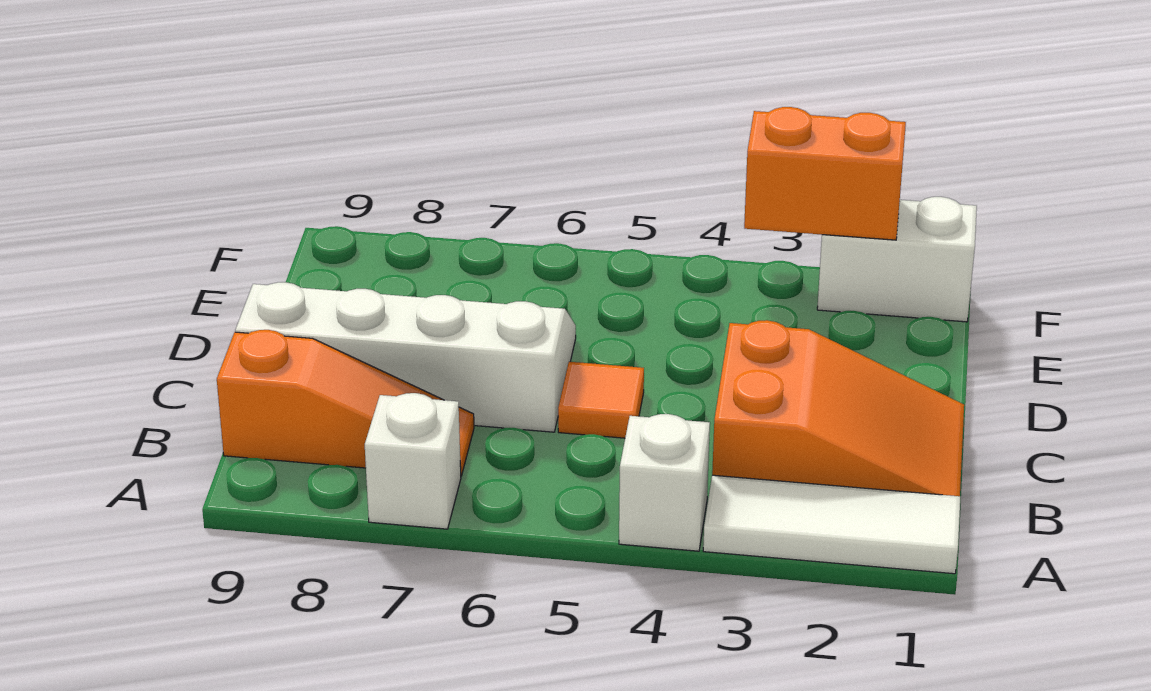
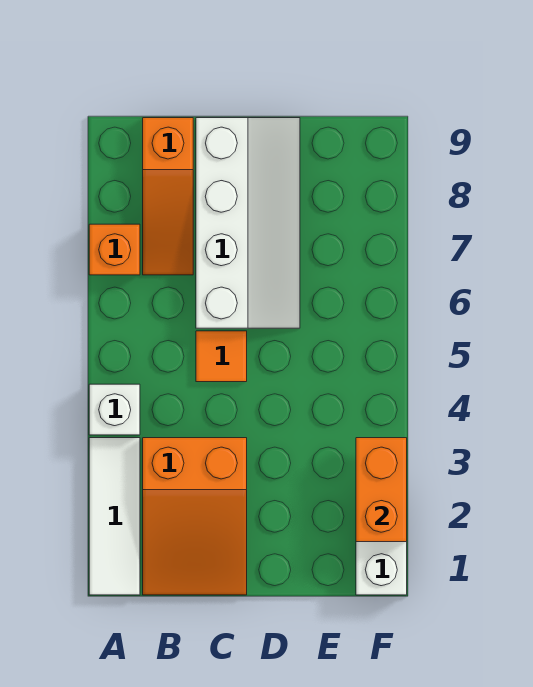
white 1x1 brick [365,393,461,529] -> orange 1x1 brick [89,224,140,275]

